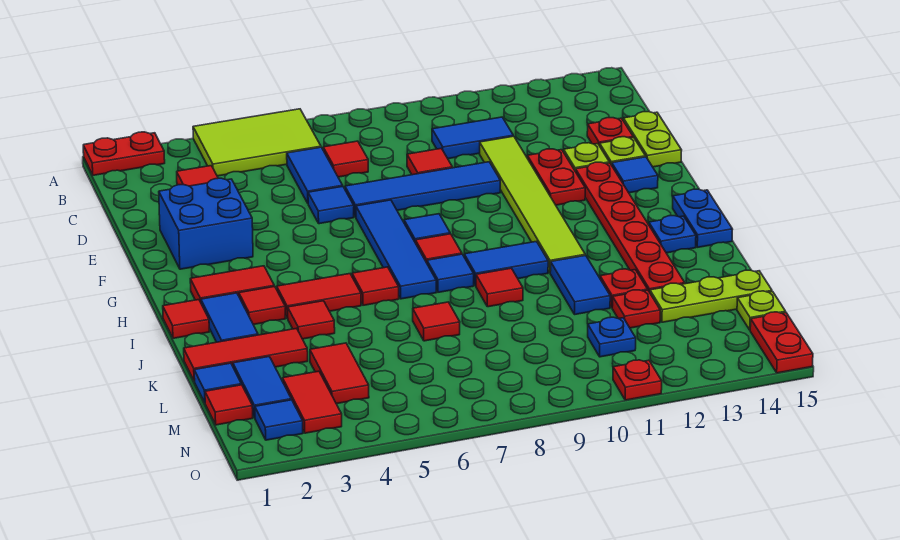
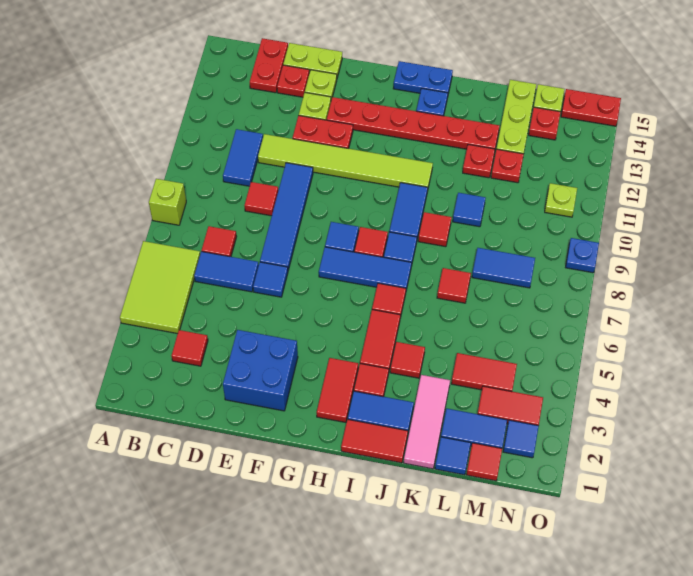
red 1x2 plate [83,132,165,175] -> red 1x2 plate moved to [250,38,288,93]
none -> lime 1x1 brick [149,179,186,225]
blue 1x4 tile [356,200,436,299] -> blue 1x3 tile [319,247,412,290]
blue 1x1 tile [612,157,658,193] -> blue 1x1 tile moved to [453,193,485,227]
red 1x1 tile [163,300,209,338] -> red 1x2 tile [341,419,408,463]
blue 1x2 tile [550,255,610,314] -> blue 1x2 tile moved to [472,248,535,288]
red 1x3 tile [184,328,308,381] -> pink 1x3 tile [404,375,450,469]
blue 1x1 plate [588,317,636,357] -> blue 1x1 plate moved to [566,238,599,273]
none -> lime 1x1 plate [545,183,577,217]
red 1x1 plate [613,360,662,400] -> red 1x1 plate moved to [529,107,560,140]

